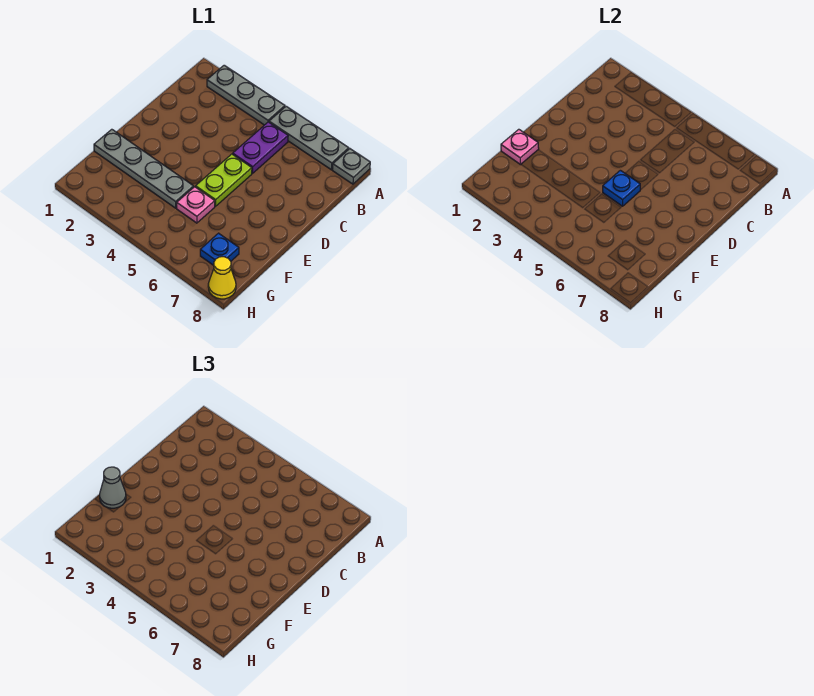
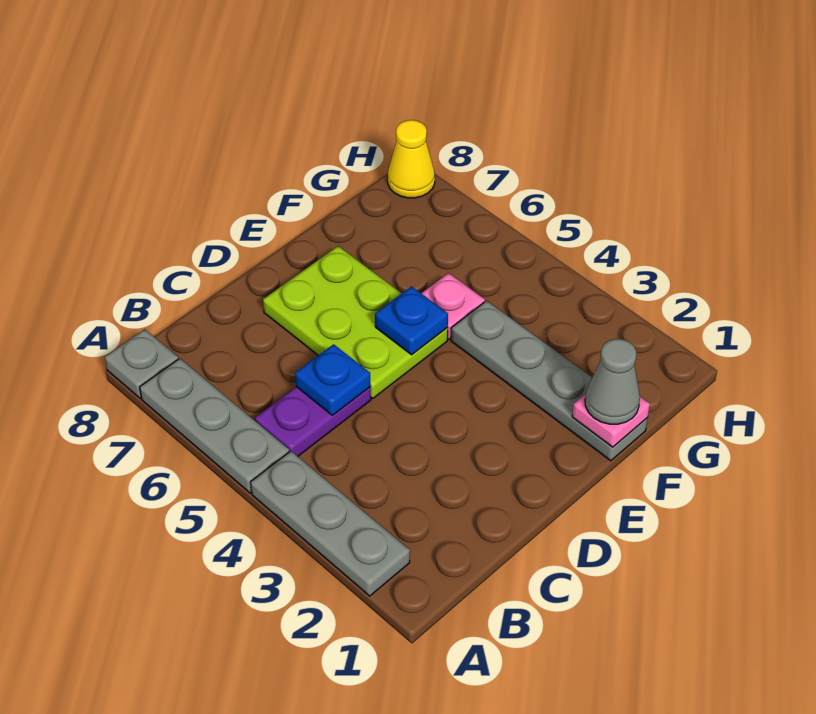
lime 1x2 plate [196,154,252,206] -> lime 2x3 plate [263,246,448,398]
blue 1x1 plate [200,233,239,265] -> blue 1x1 plate moved to [295,344,371,416]

